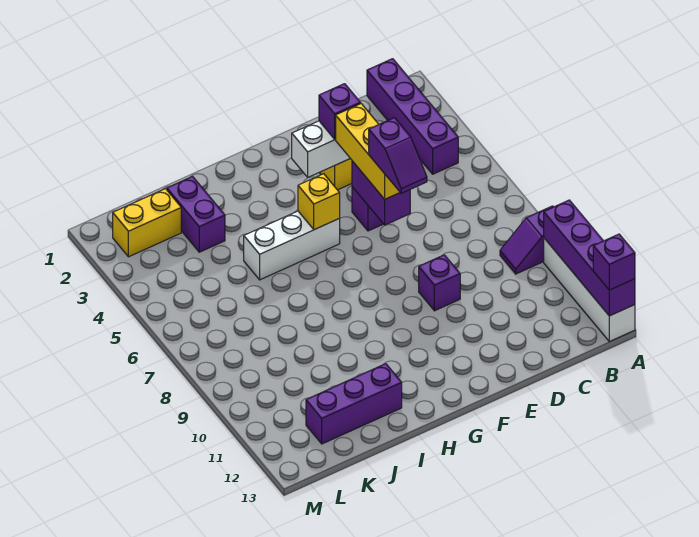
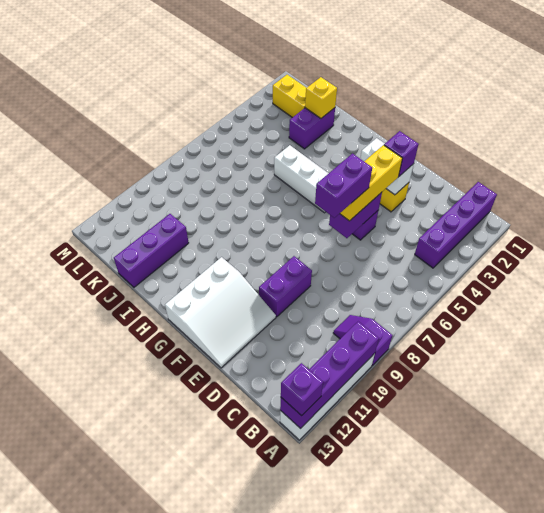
purple 1x2 slope [369,118,427,193] -> purple 1x2 brick [315,154,372,218]
purple 1x1 brick [419,255,460,311] -> purple 1x2 brick [259,256,312,317]
none -> white 3x3 slope [165,257,276,368]
yellow 1x1 brick [298,174,340,230] -> yellow 1x1 brick moved to [305,77,337,118]
purple 1x3 brick [306,364,402,444] -> purple 1x3 brick turned to [114,214,189,287]

